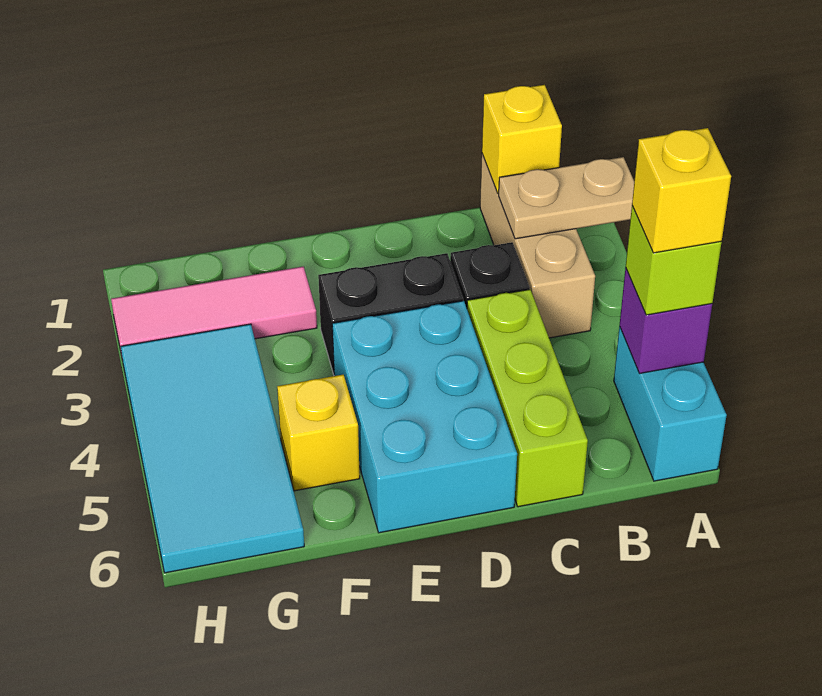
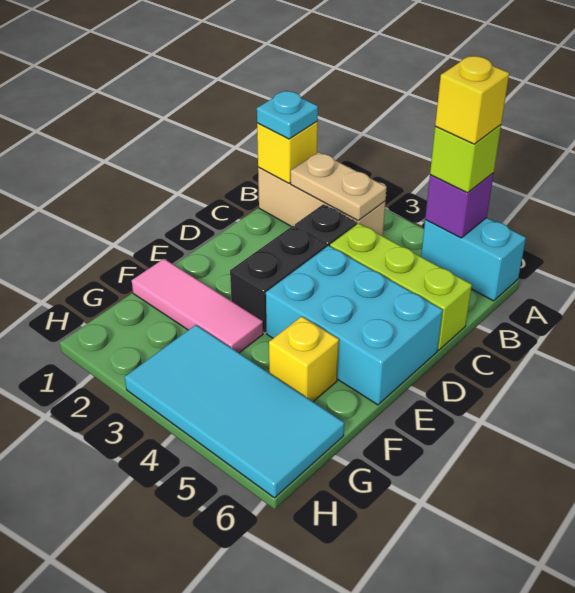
tan 1x2 plate [499,157,634,239] -> tan 1x2 plate turned to [291,152,387,221]
none -> cyan 1x1 plate [257,91,318,139]
pink 1x3 tile [111,267,317,355] -> pink 1x3 tile turned to [132,259,263,353]

